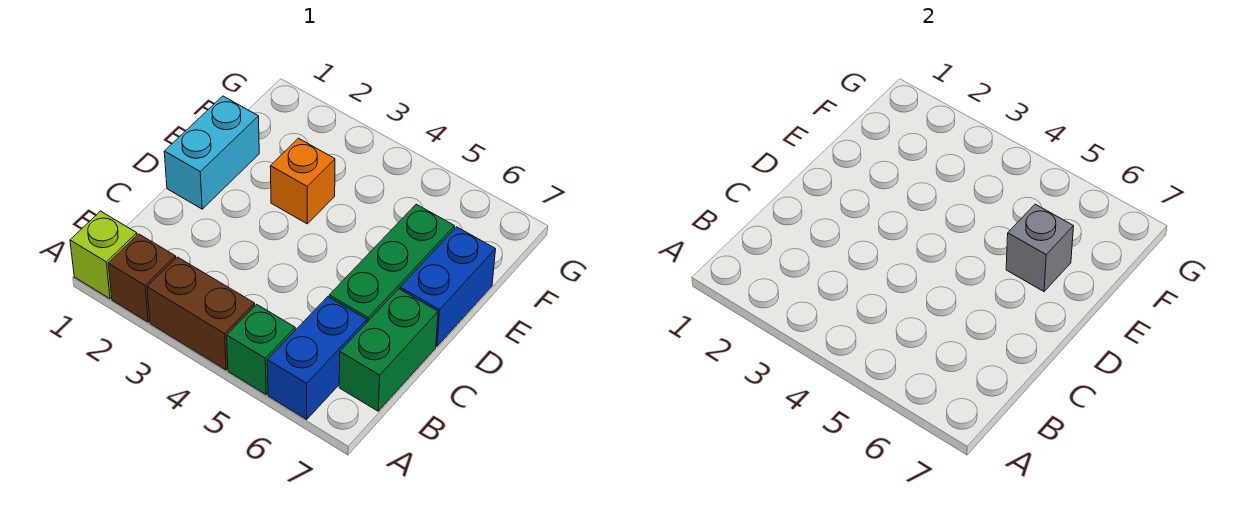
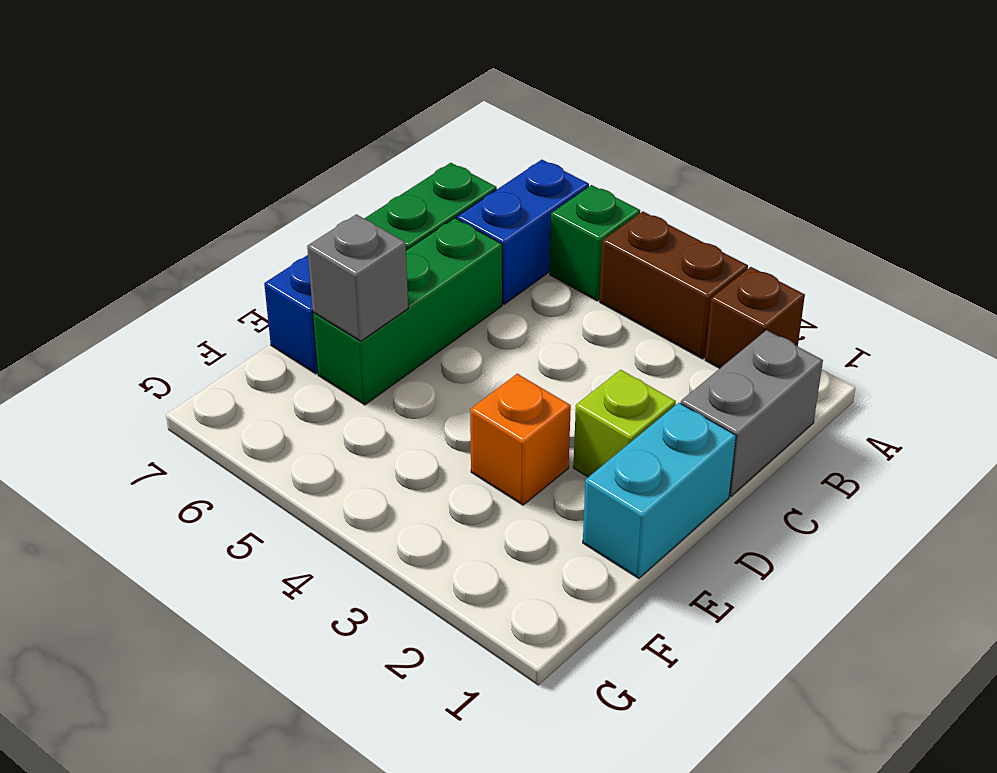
lime 1x1 brick [70,211,137,299] -> lime 1x1 brick moved to [573,370,676,477]
none -> grey 1x2 brick [681,330,823,496]

